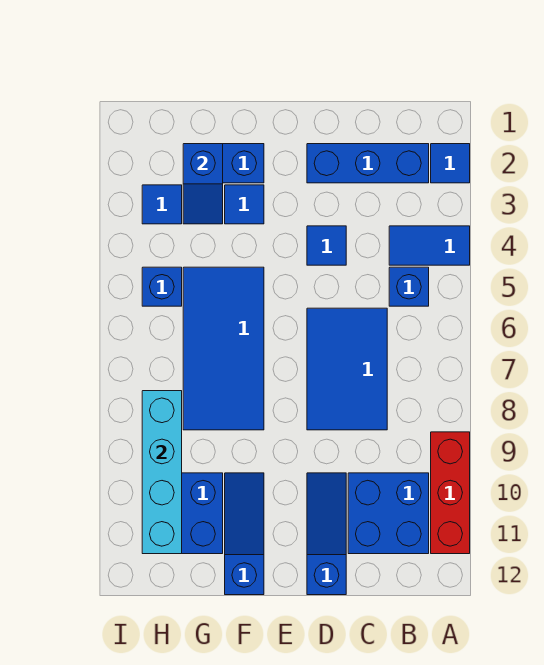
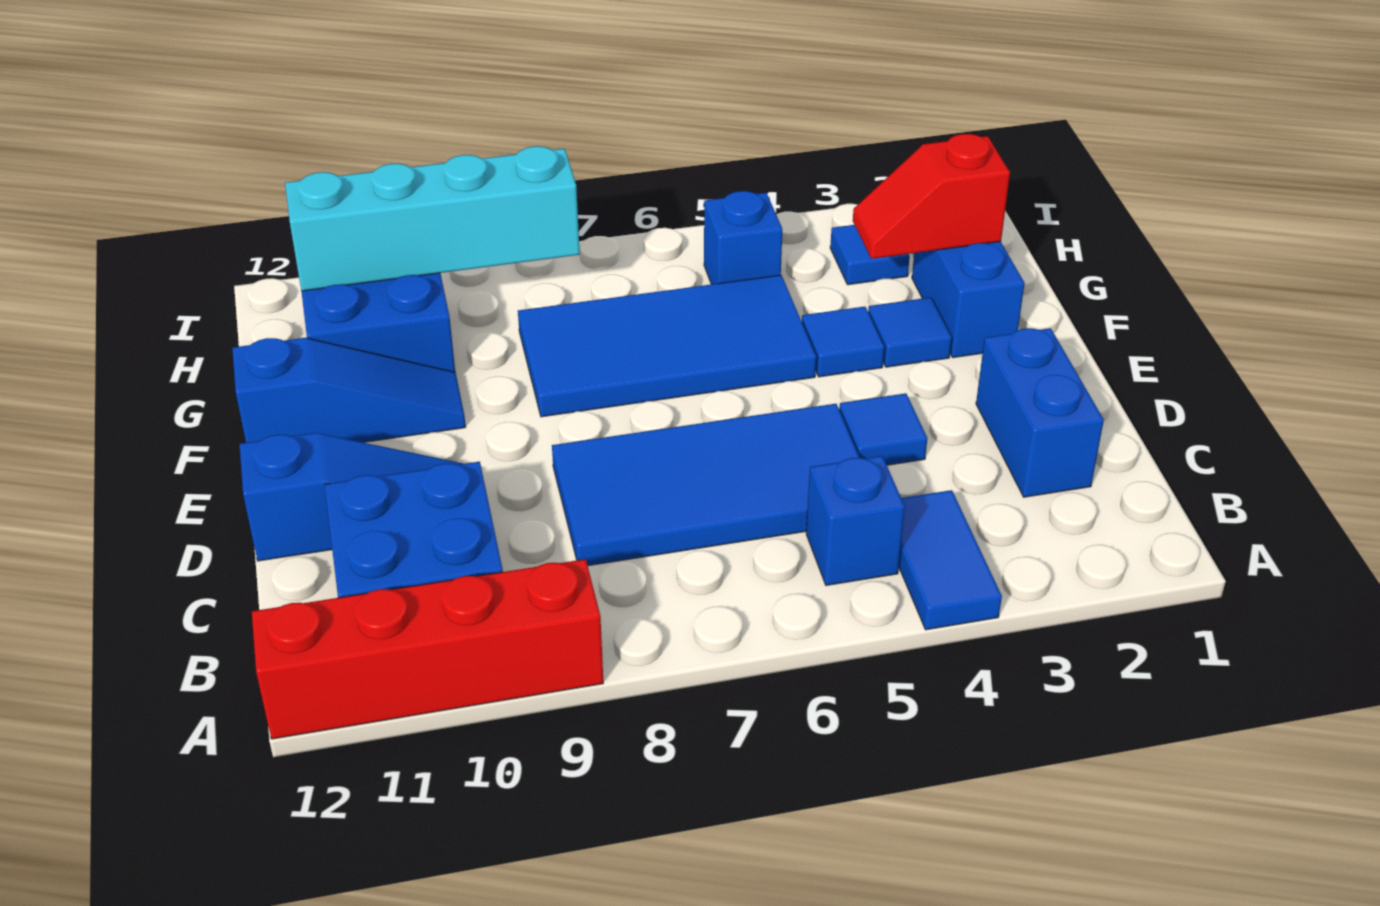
blue 1x1 tile [431,144,470,183] -> blue 1x1 tile moved to [802,307,884,377]
red 1x3 brick [431,432,470,554] -> red 1x4 brick [252,559,603,739]
blue 1x3 brick [307,144,429,183] -> blue 1x2 brick [976,328,1104,497]
blue 2x3 tile [307,308,387,430] -> blue 2x4 tile [552,404,860,566]
blue 1x2 slope [183,144,223,224] -> red 1x2 slope [853,134,1010,259]

